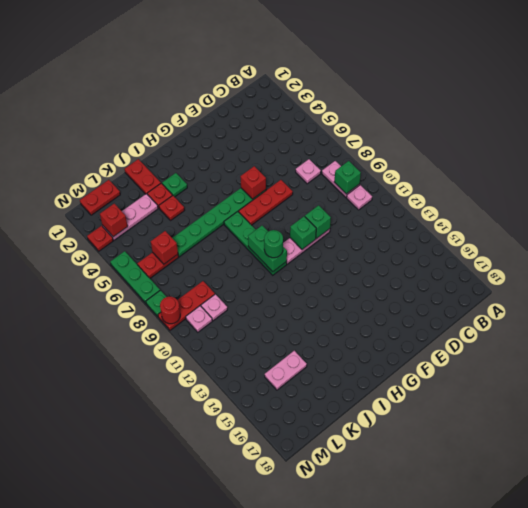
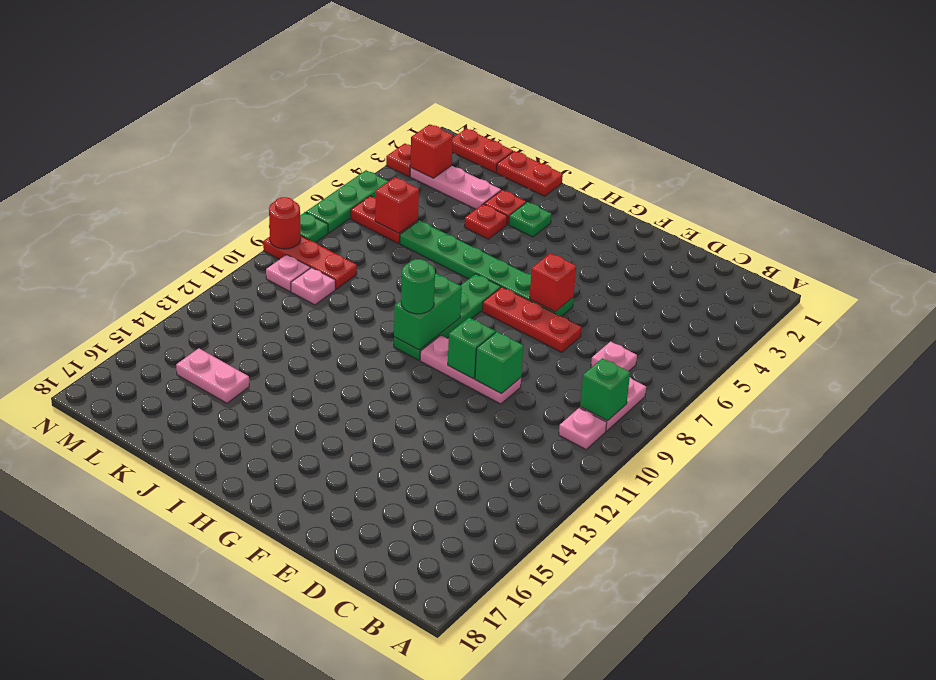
red 1x2 plate [124,159,161,194] -> red 1x2 plate turned to [496,151,563,196]

